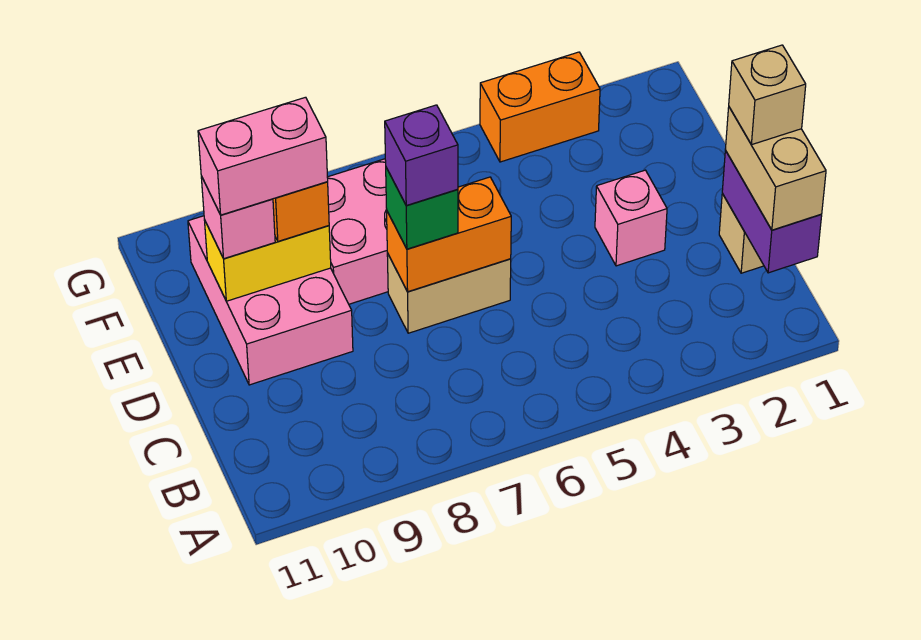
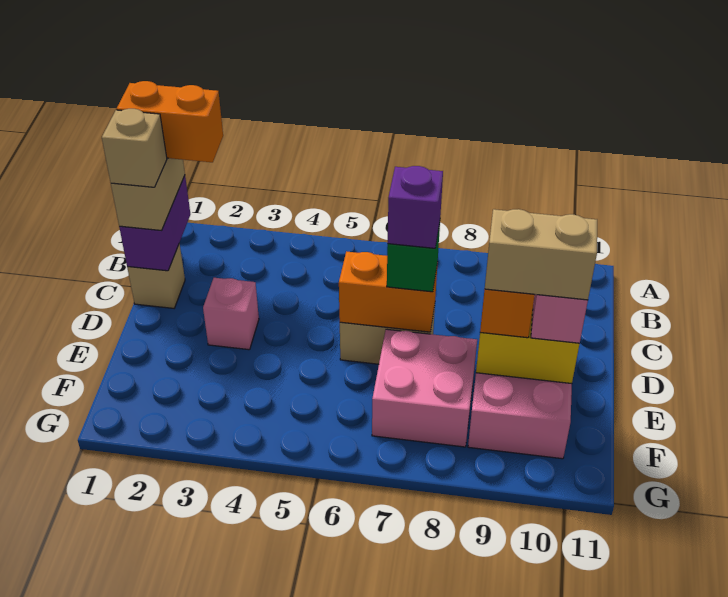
pink 1x2 brick [198,97,328,215] -> tan 1x2 brick [485,209,597,300]
orange 1x2 brick [480,52,600,162] -> orange 1x2 brick moved to [117,81,223,162]

